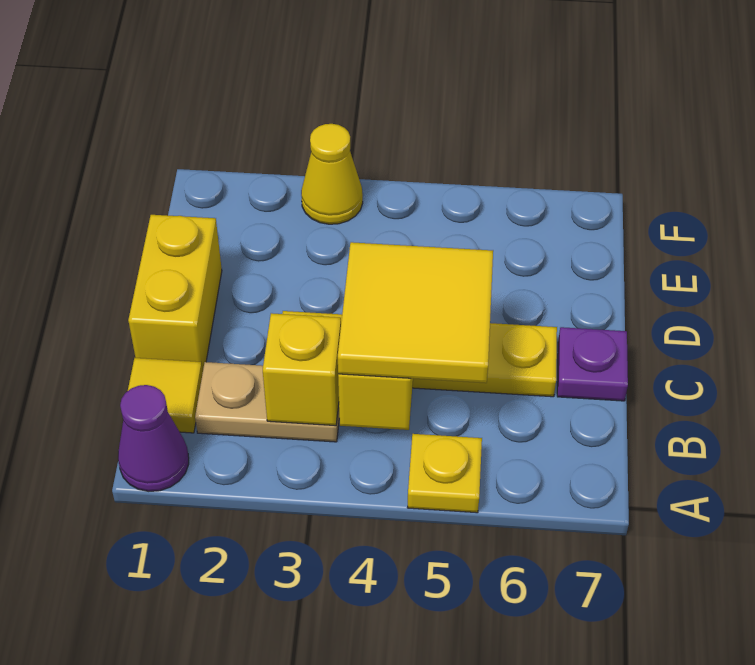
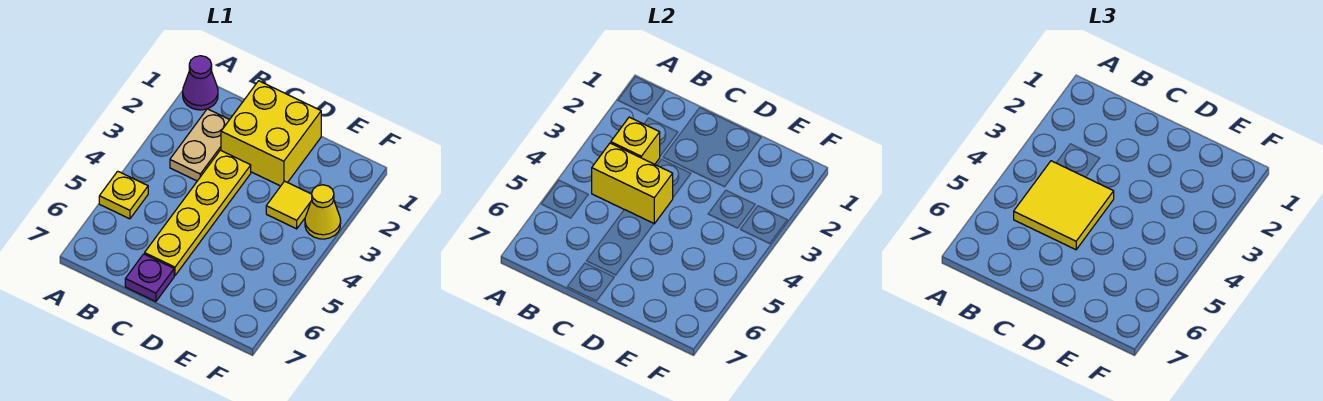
yellow 1x1 tile [128,358,203,433] -> yellow 1x1 tile moved to [266,181,312,229]
yellow 1x2 brick [128,215,222,371] -> yellow 2x2 brick [221,81,321,186]

